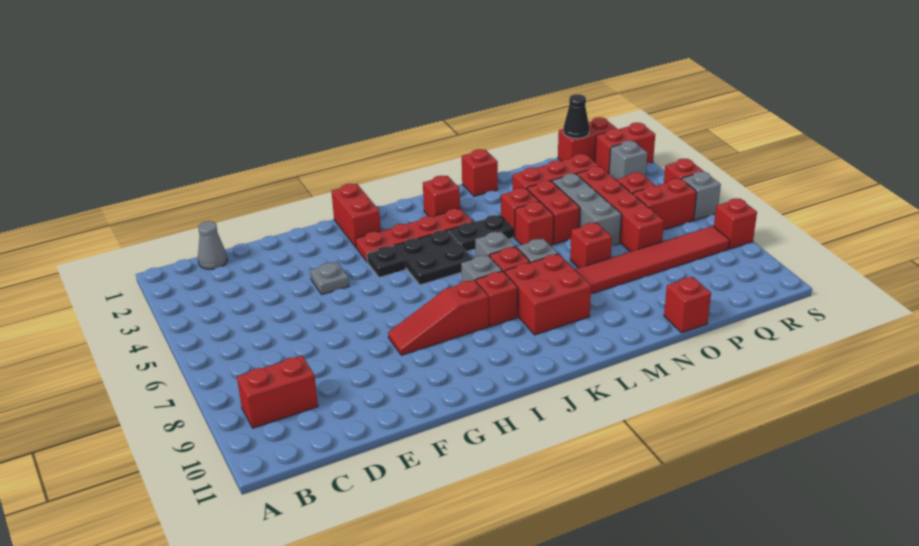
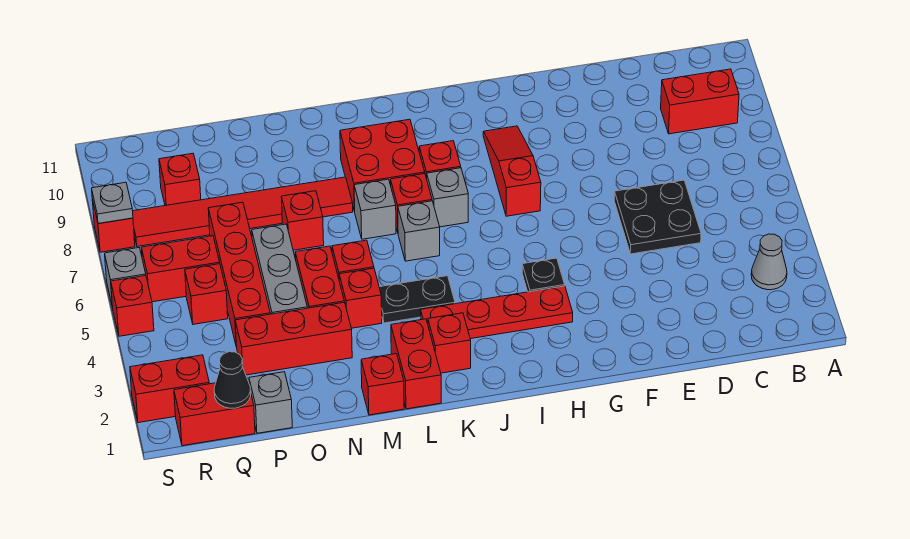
grey 1x1 cone [198,221,227,269] -> grey 1x1 cone moved to [751,234,787,290]
grey 1x1 plate [310,262,349,295] -> grey 1x1 plate moved to [92,182,133,224]
red 1x3 slope [388,280,489,355] -> red 1x3 slope turned to [483,126,541,216]
red 1x2 brick [331,184,381,247] -> red 1x2 brick moved to [391,319,441,409]
black 2x2 plate [395,230,473,285] -> black 2x2 plate moved to [614,180,701,254]
red 1x1 brick [664,277,711,333] -> red 1x1 brick moved to [159,154,201,206]
grey 1x1 brick [609,141,647,180] -> grey 1x1 brick moved to [249,372,292,433]

